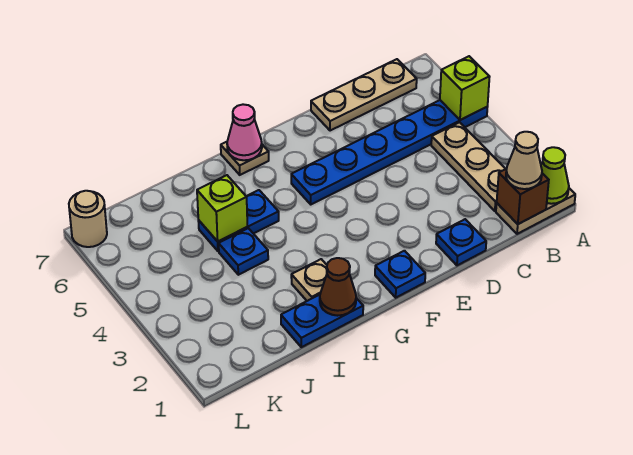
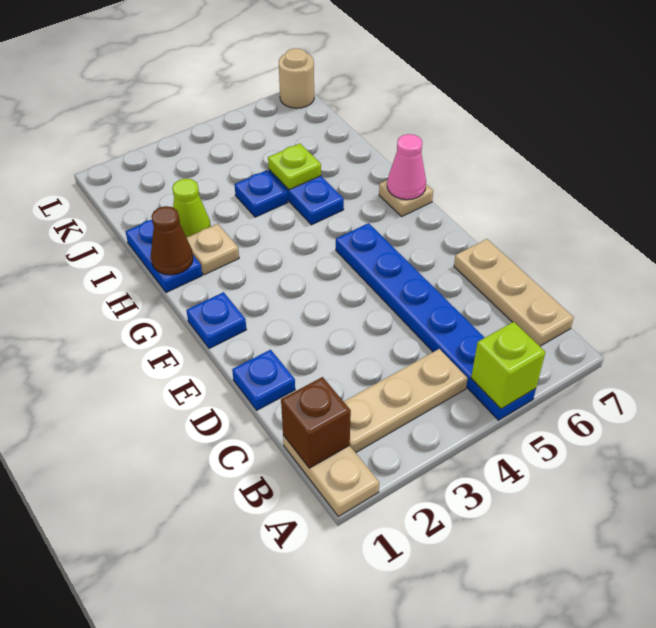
lime 1x1 cone [541,147,569,204] -> lime 1x1 cone moved to [172,179,211,238]
tan 1x1 cone [506,132,542,189] -> none
lime 1x1 brick [197,175,247,241] -> lime 1x1 plate [268,144,321,190]

